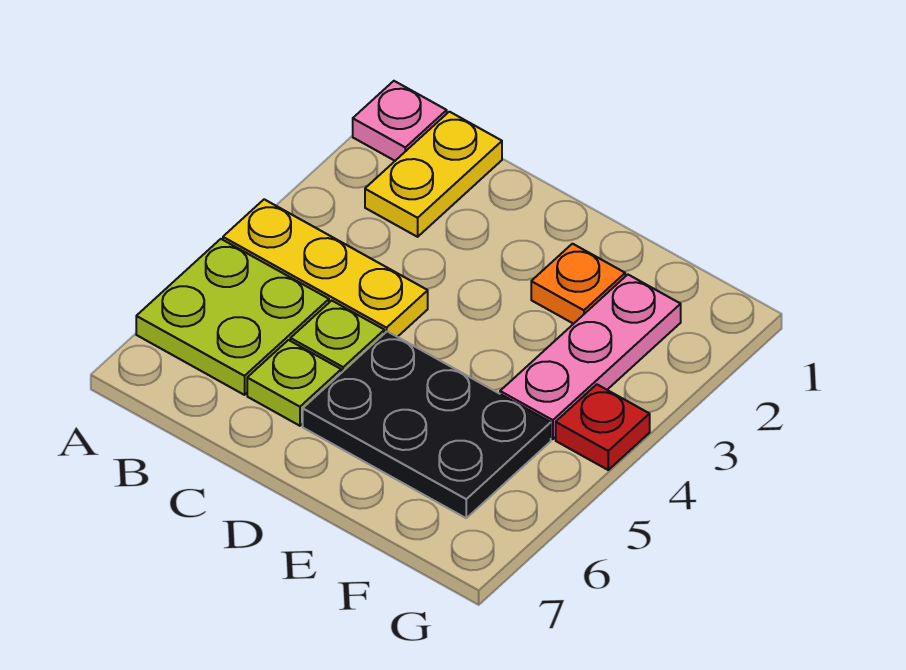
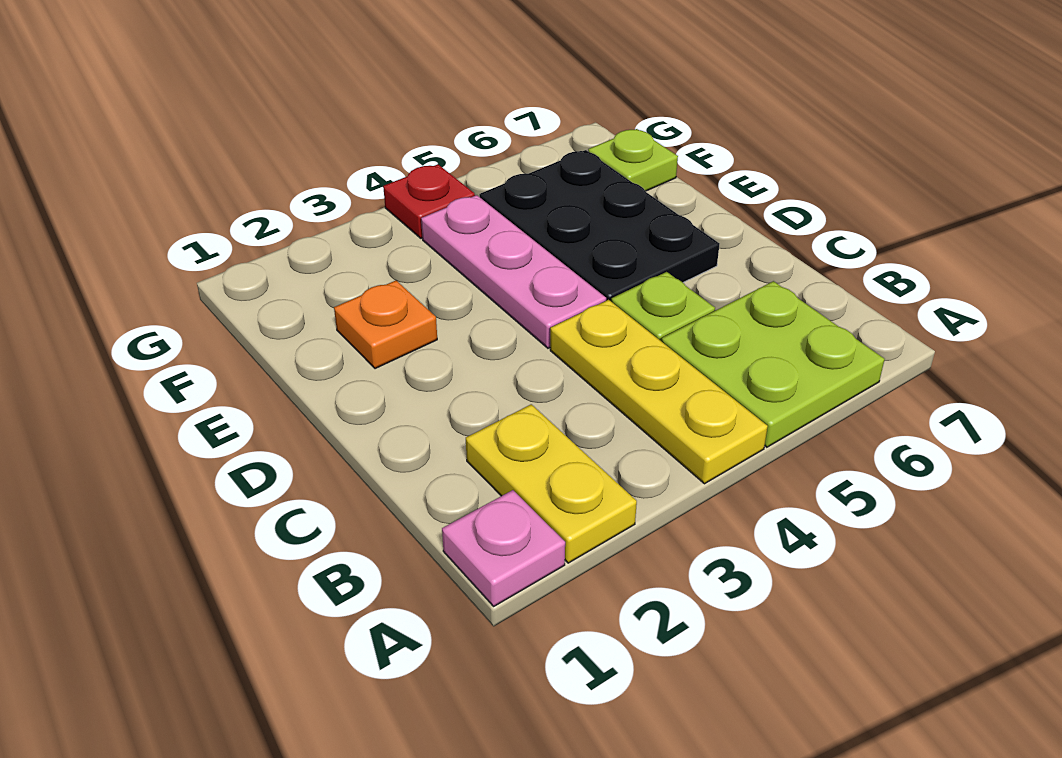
yellow 1x2 plate [365,112,502,237] -> yellow 1x2 plate turned to [466,404,637,563]
lime 1x1 plate [247,340,341,426] -> lime 1x1 plate moved to [588,129,678,191]
pink 1x3 plate [500,275,681,439] -> pink 1x3 plate turned to [421,195,606,348]

